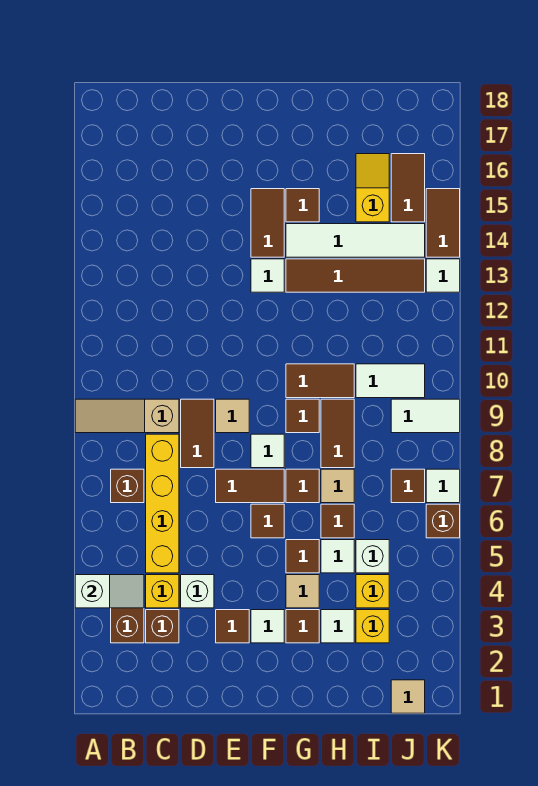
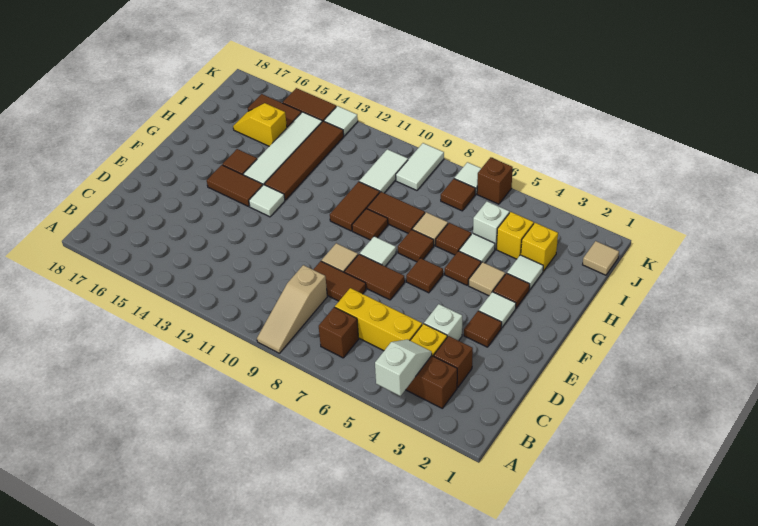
yellow 1x4 brick [146,434,179,573] -> yellow 1x3 brick [335,288,422,351]
brown 1x2 tile [216,469,284,503] -> brown 1x2 tile turned to [344,254,405,300]

